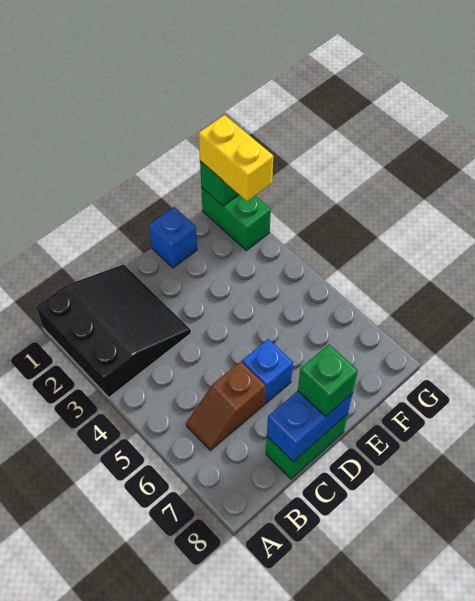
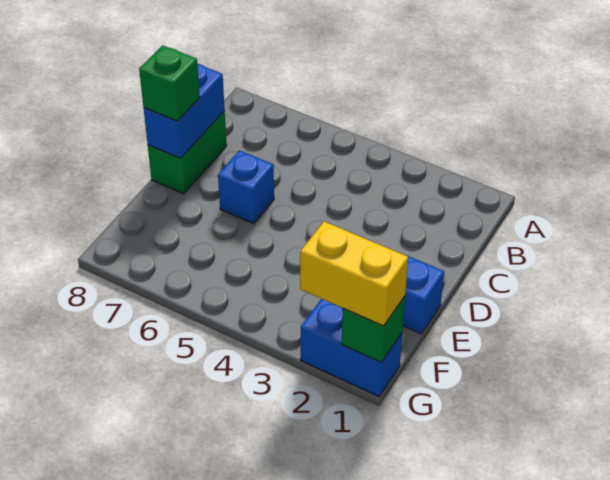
black 3x3 slope [36,264,191,397] -> none
brown 1x2 slope [186,361,265,450] -> none
green 1x2 brick [201,187,271,250] -> blue 1x2 brick [301,299,402,396]

